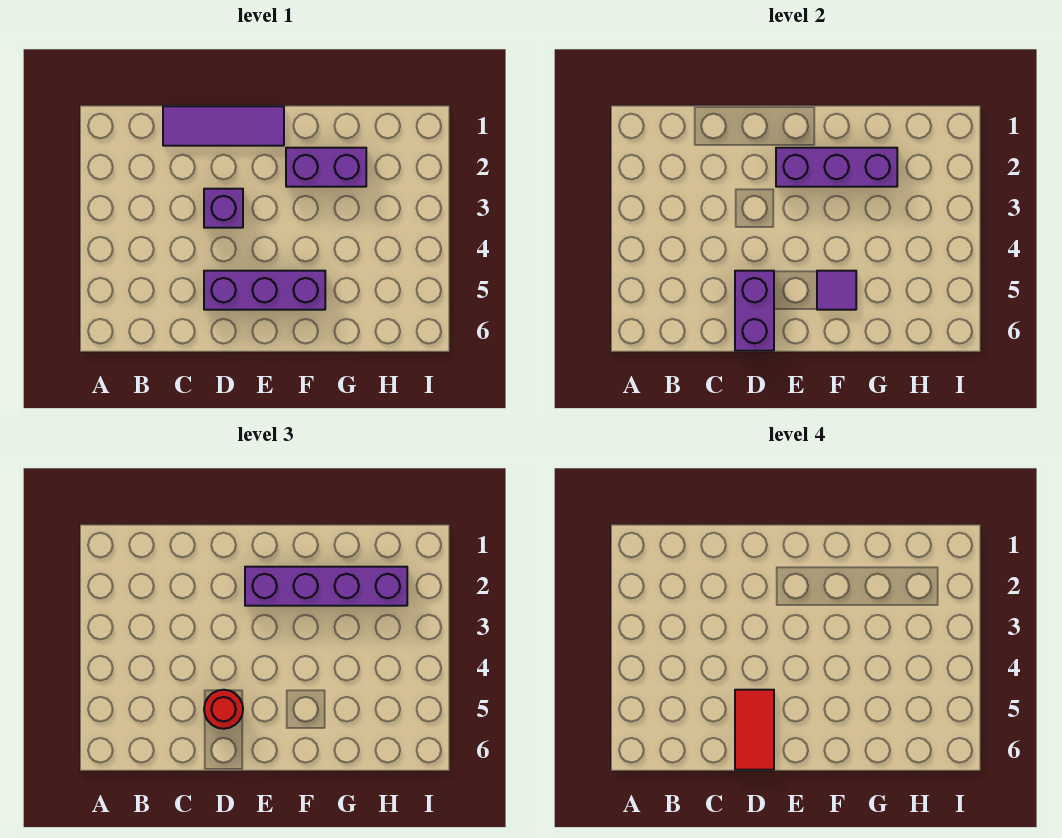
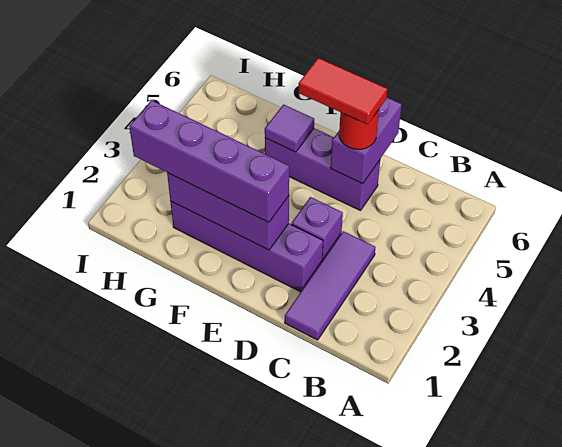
purple 1x3 tile [163,106,284,146] -> purple 1x3 tile turned to [285,231,376,340]
red 1x2 tile [735,690,774,770] -> red 1x2 tile turned to [299,58,387,124]
purple 1x2 brick [286,148,366,187] -> purple 1x4 brick [170,201,323,292]

